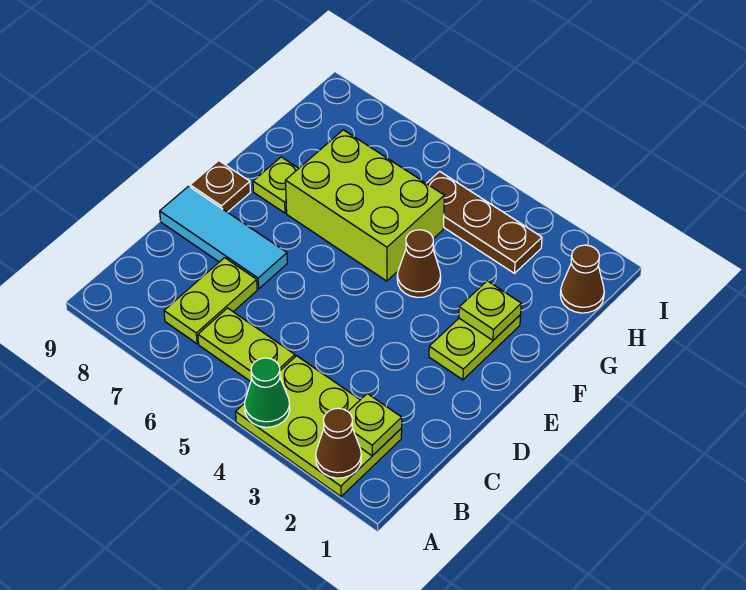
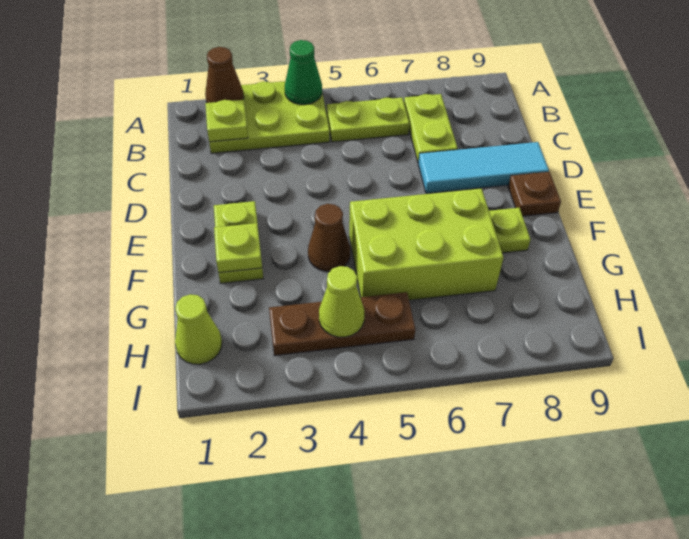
brown 1x1 cone [560,245,604,313] -> lime 1x1 cone [175,294,222,364]
none -> lime 1x1 cone [319,266,364,337]

